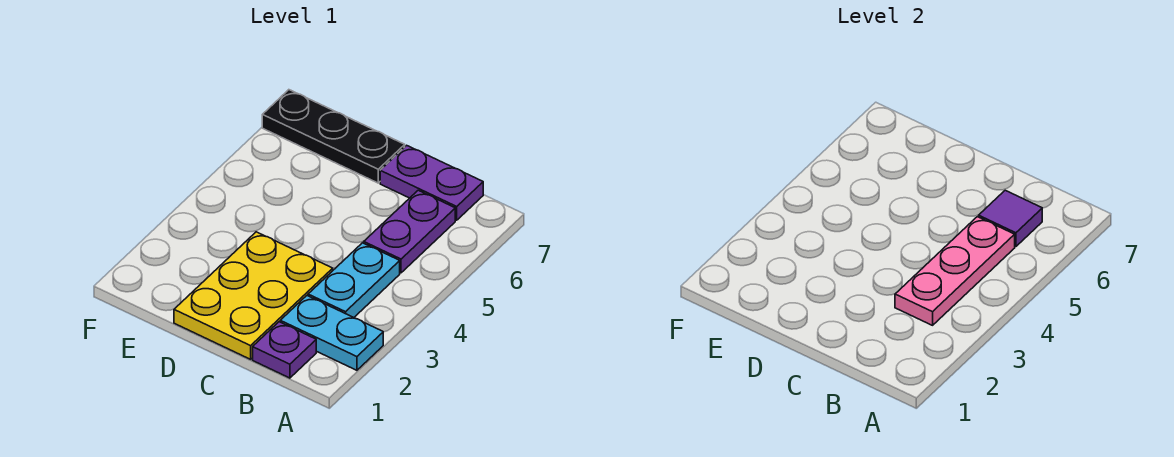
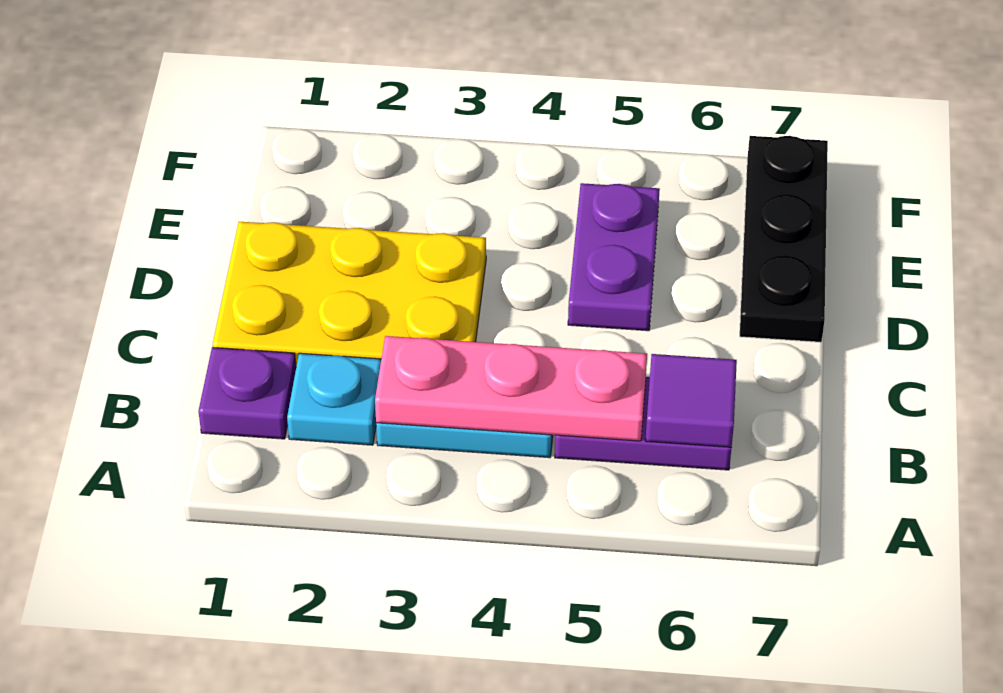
cyan 1x2 plate [280,296,383,370] -> cyan 1x1 plate [287,353,381,445]
purple 1x2 plate [380,145,483,220] -> purple 1x2 plate moved to [568,183,660,331]

